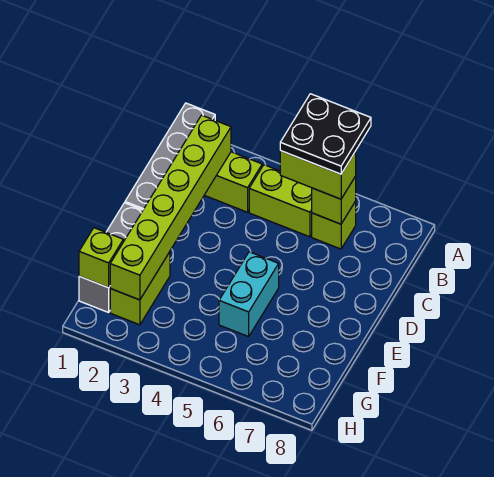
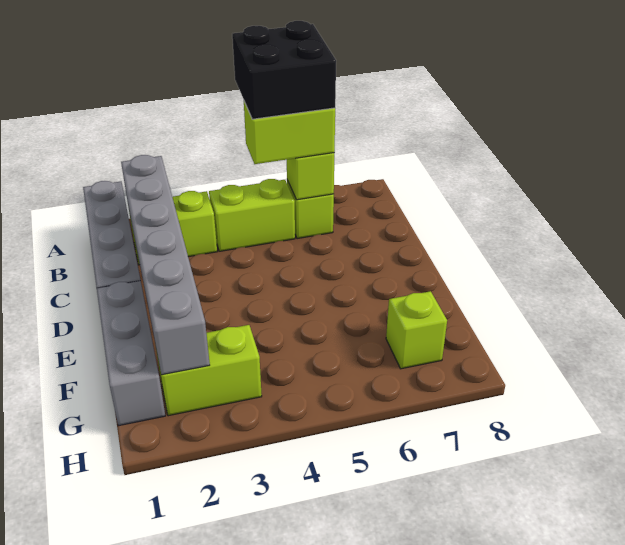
black 2x2 plate [280,94,371,174] -> black 2x2 brick [232,21,336,119]
lime 1x6 brick [110,115,231,300] -> grey 1x6 brick [121,155,210,375]
cyan 1x2 brick [219,252,279,337] -> none
lime 1x2 brick [110,252,170,325] -> lime 1x2 brick turned to [156,325,262,416]
lime 1x1 brick [79,228,123,288] -> lime 1x1 brick moved to [386,291,447,369]

